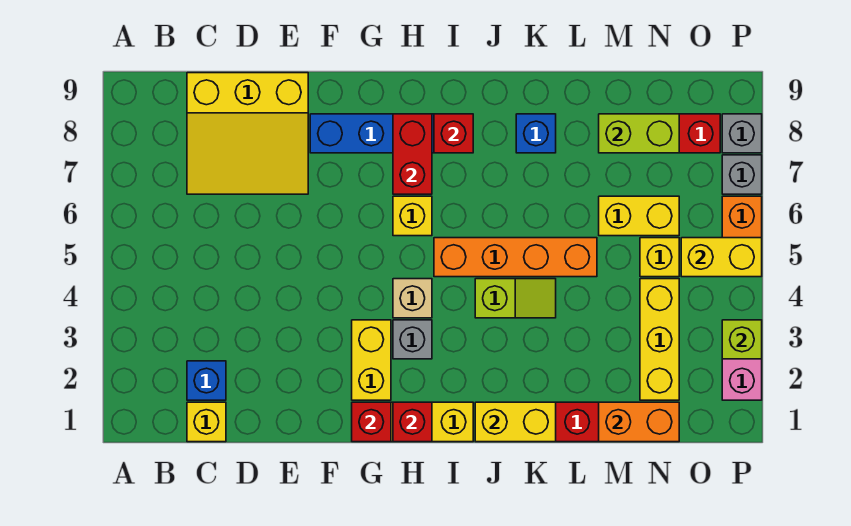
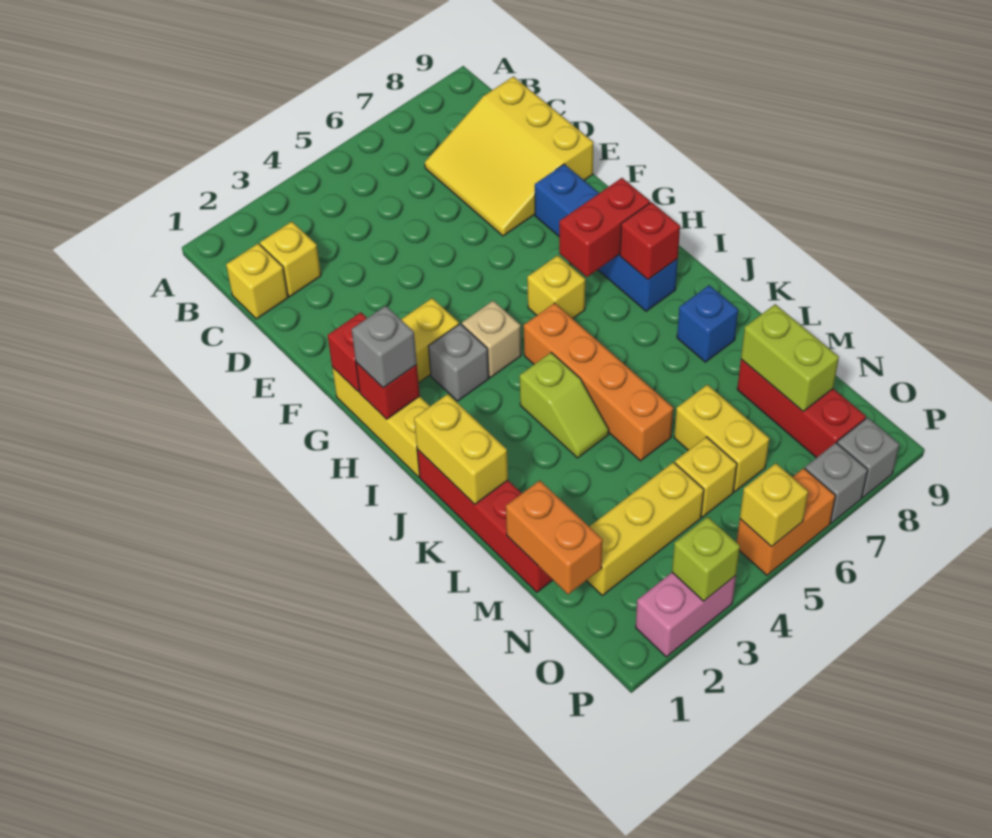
blue 1x1 brick [187,361,226,400] -> yellow 1x1 brick [260,221,321,296]
none -> grey 1x1 brick [352,306,417,388]
yellow 1x2 brick [681,238,762,277] -> yellow 1x1 brick [740,463,808,546]

